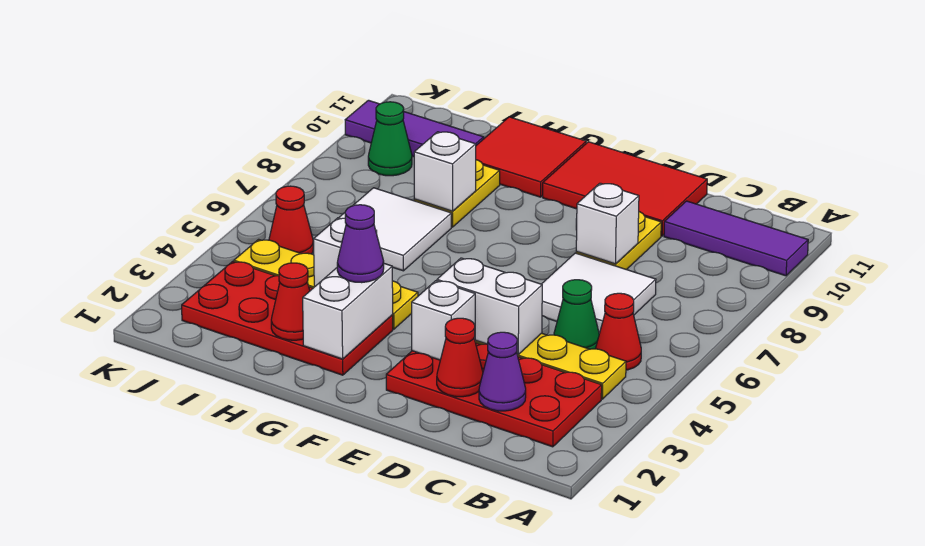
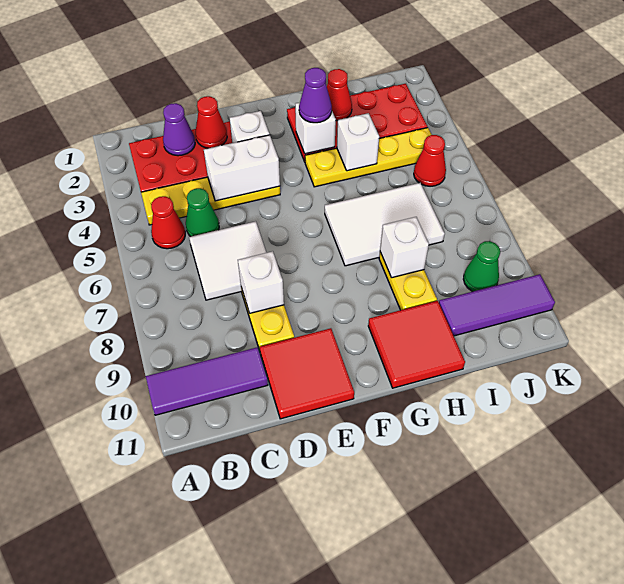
red 2x3 tile [543,142,707,236] -> red 2x2 tile [260,328,354,419]
white 1x2 brick [303,264,393,359] -> white 1x1 brick [295,102,336,154]
white 2x2 tile [339,188,451,271] -> white 2x3 tile [325,183,445,266]

